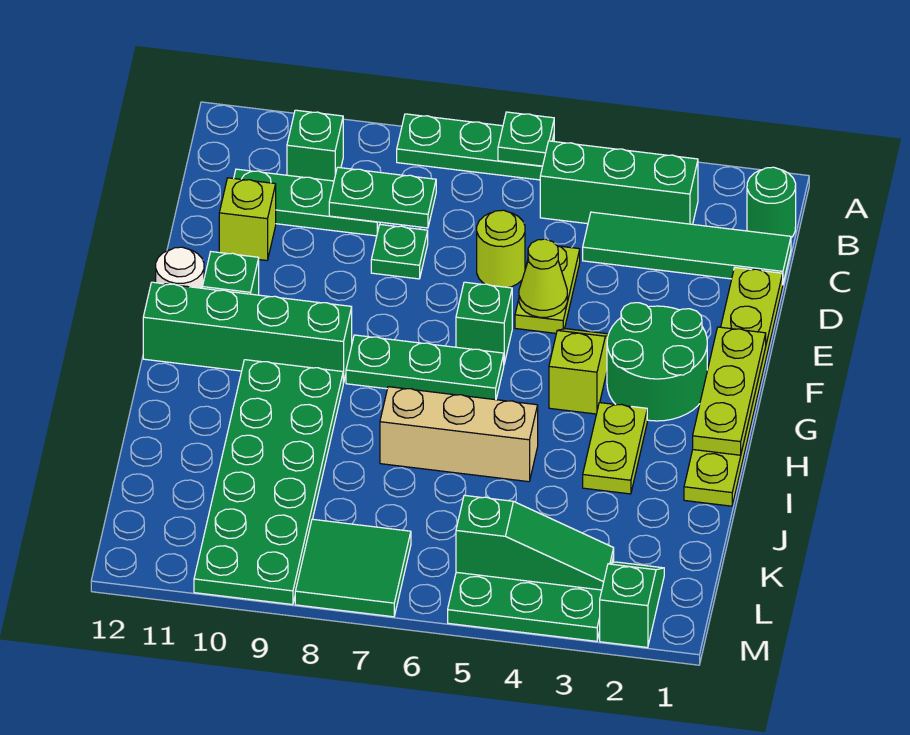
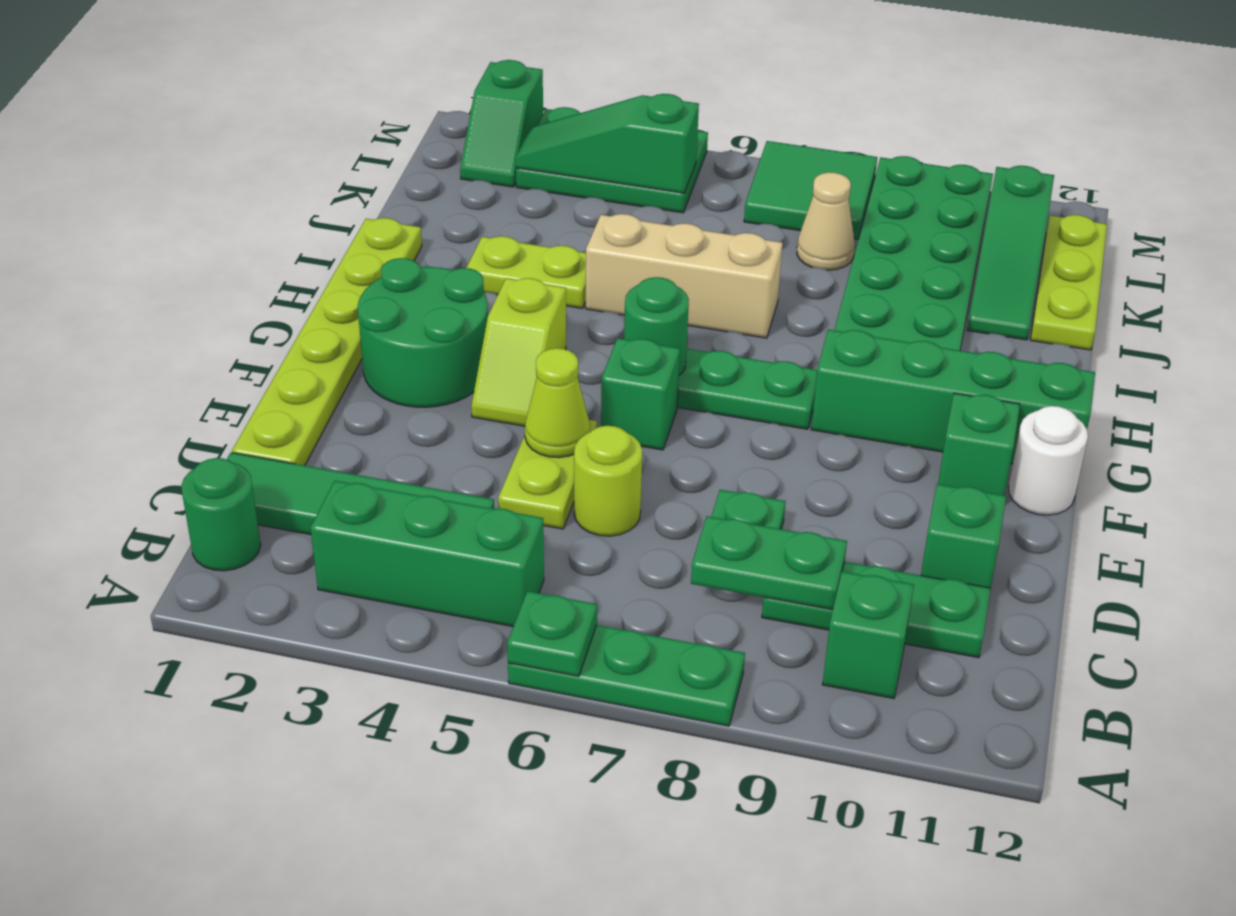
lime 1x1 brick [219,178,276,260] -> green 1x1 brick [921,484,1006,588]
lime 1x3 plate [693,327,766,455] -> lime 1x3 plate moved to [1030,215,1107,350]
none -> green 1x1 round brick [624,277,689,375]
lime 1x2 plate [583,403,647,494] -> lime 1x2 plate turned to [466,236,586,308]
none -> green 1x3 slope [967,166,1054,340]
none -> tan 1x1 cone [797,172,855,270]

